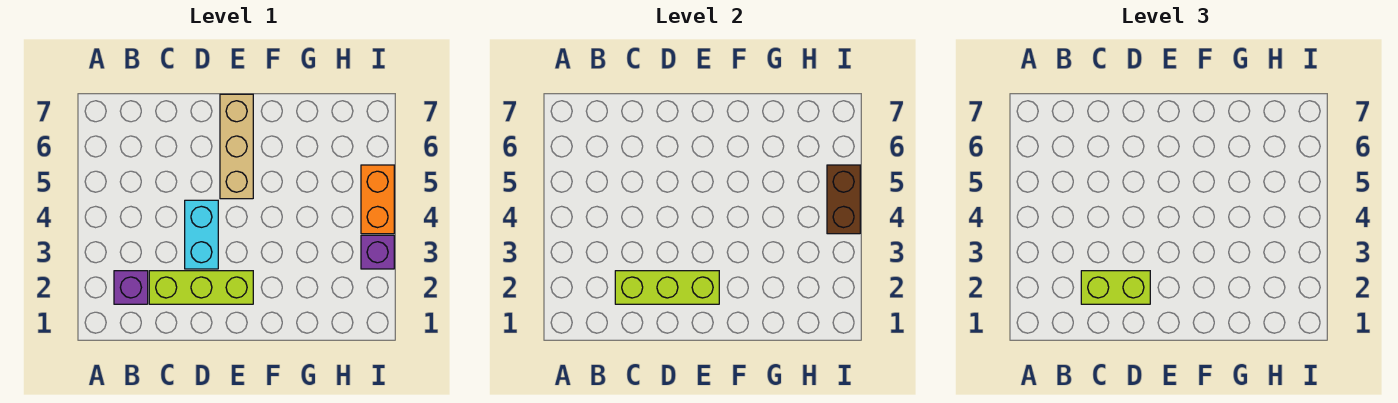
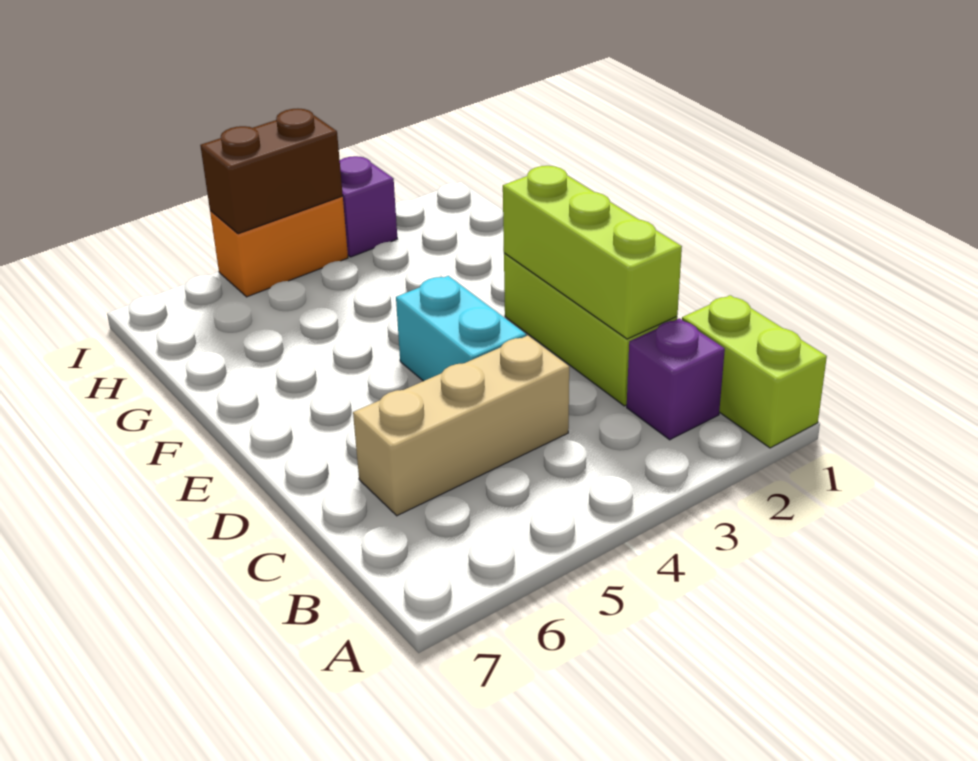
lime 1x2 brick [1081,271,1150,304] -> lime 1x2 brick moved to [682,295,827,448]
cyan 1x2 brick [185,200,218,269] -> cyan 1x2 brick turned to [396,276,526,381]
tan 1x3 brick [220,94,253,199] -> tan 1x3 brick moved to [353,336,569,516]

